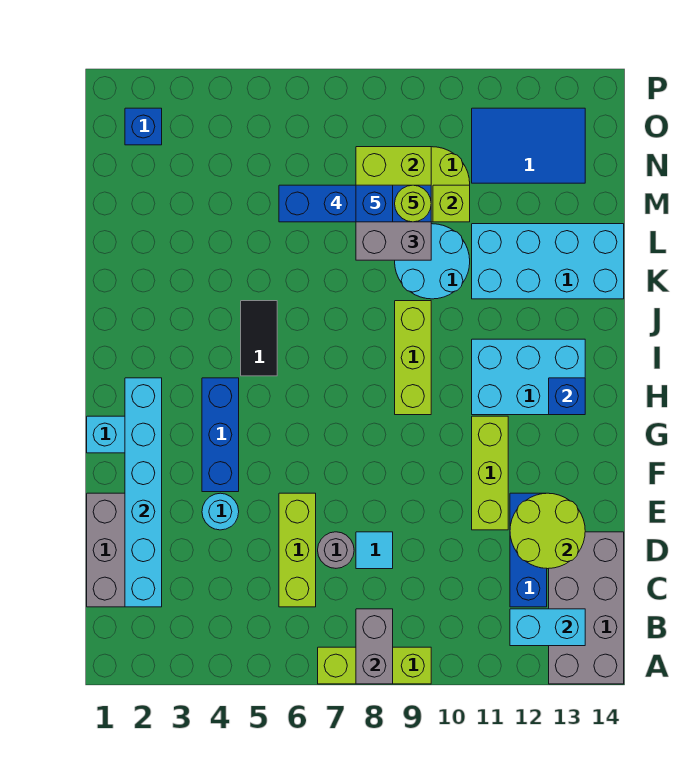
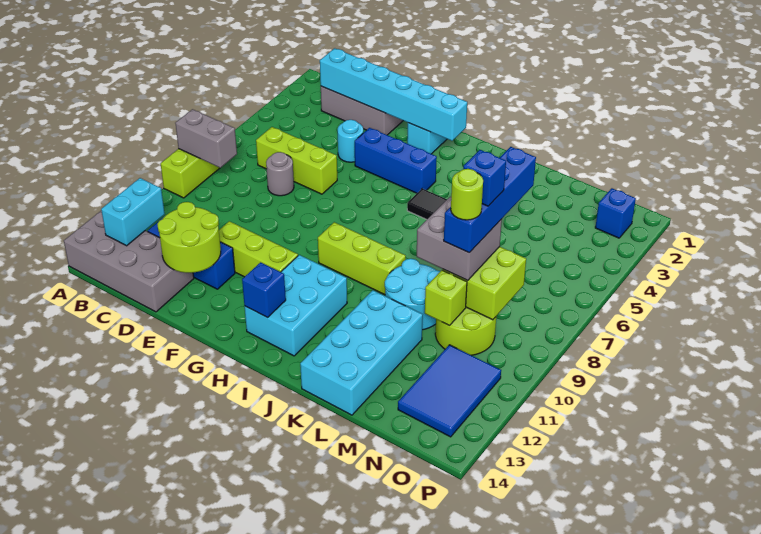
cyan 1x1 tile [356,532,393,569] -> none

